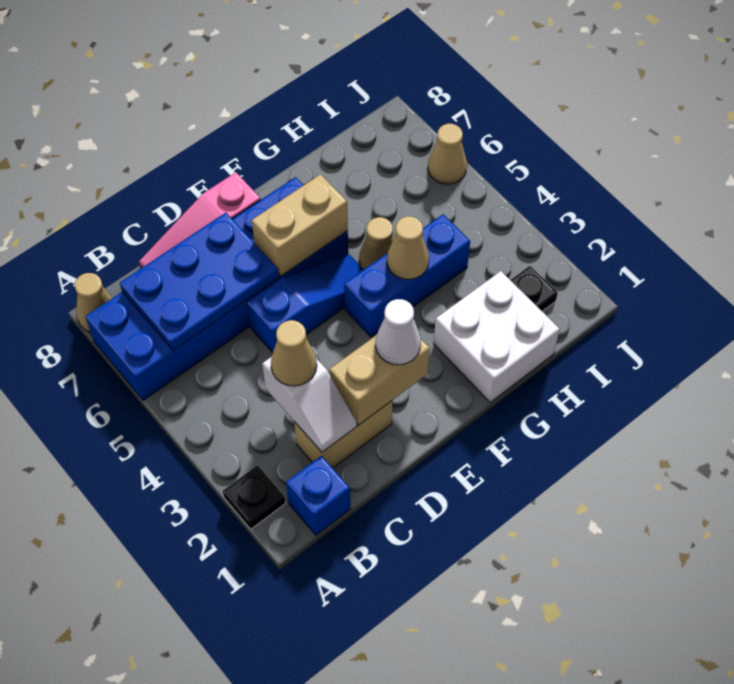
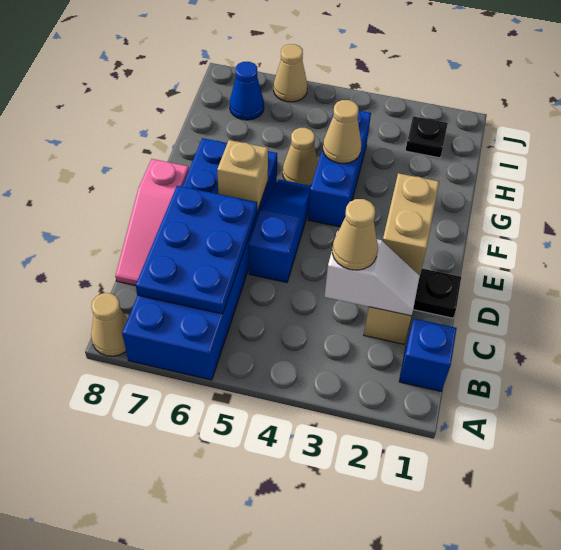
black 1x1 plate [223,465,285,529] -> black 1x1 plate moved to [413,269,461,318]
white 1x1 cone [376,299,421,365] -> none
tan 1x2 brick [252,174,348,276] -> tan 1x1 brick [217,140,268,211]
white 2x2 brick [434,271,560,402] -> none
none -> blue 1x1 cone [230,62,264,120]

